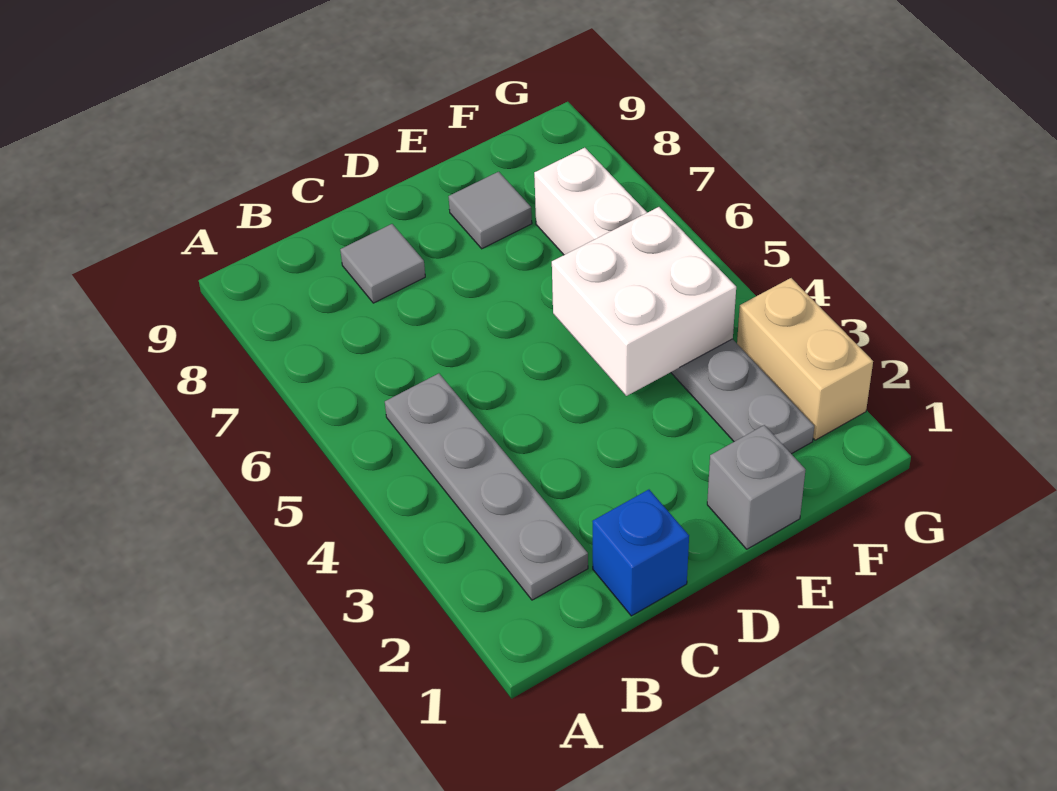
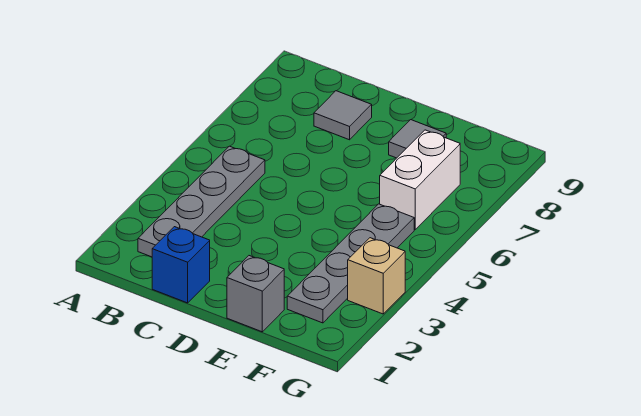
white 2x2 brick [552,207,736,396] -> none
tan 1x2 brick [737,278,873,440] -> tan 1x1 brick [348,238,405,314]

